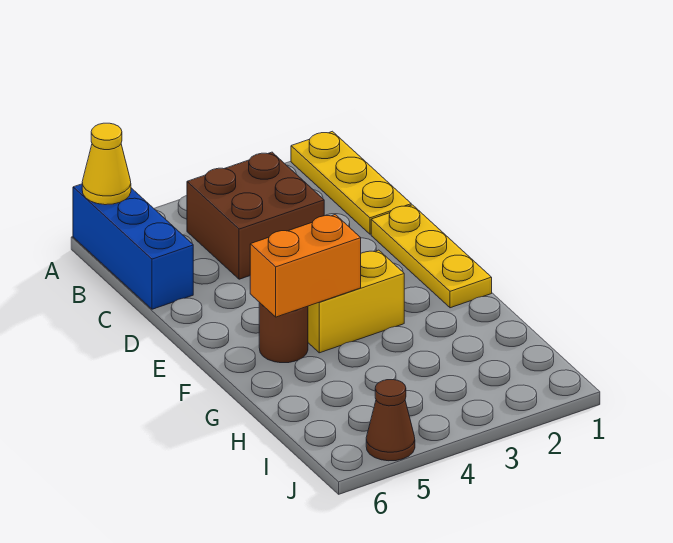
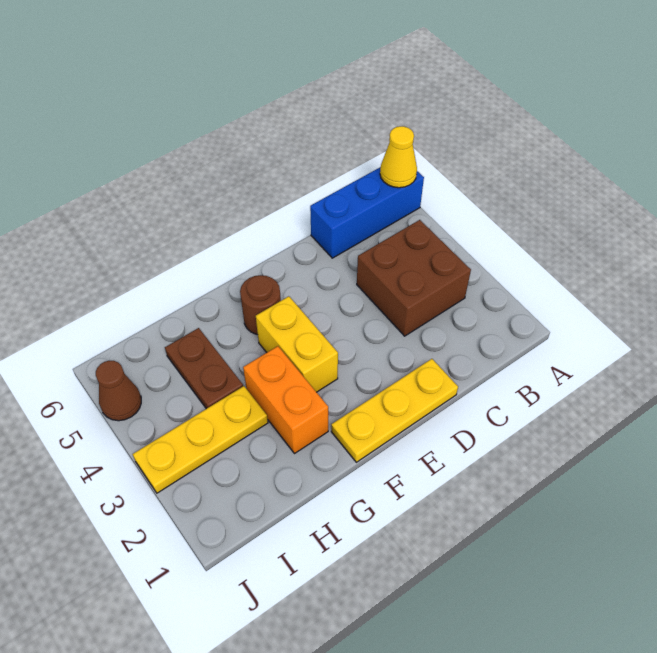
yellow 1x3 plate [291,131,411,234] -> yellow 1x3 plate moved to [133,386,268,493]
orange 1x2 brick [250,215,361,317] -> orange 1x2 brick moved to [243,346,328,454]
none -> brown 1x2 plate [165,328,243,409]

